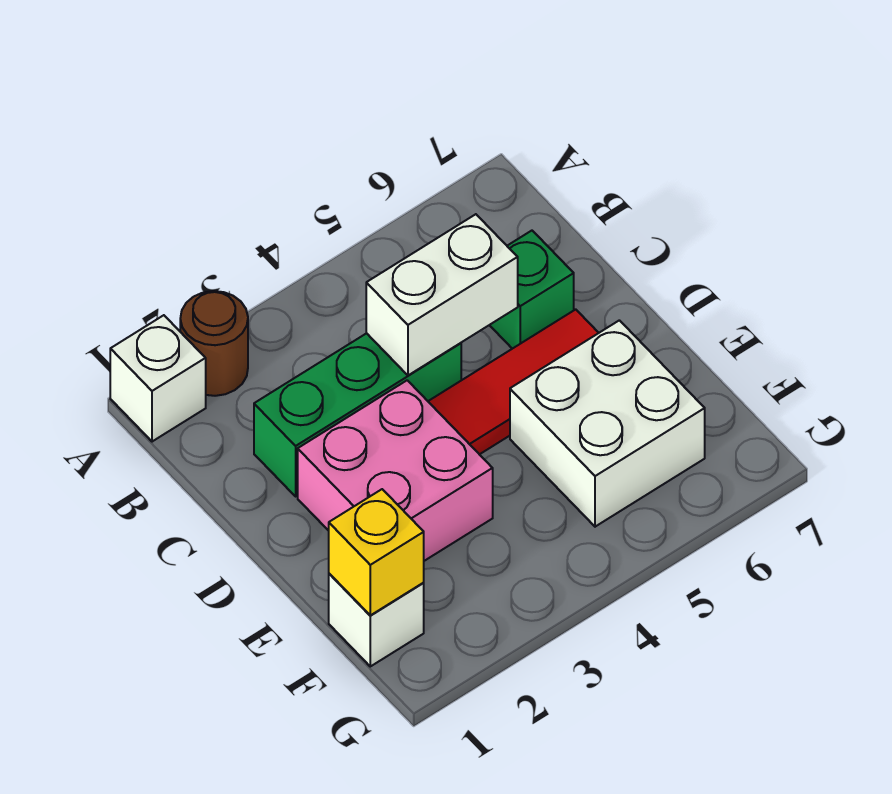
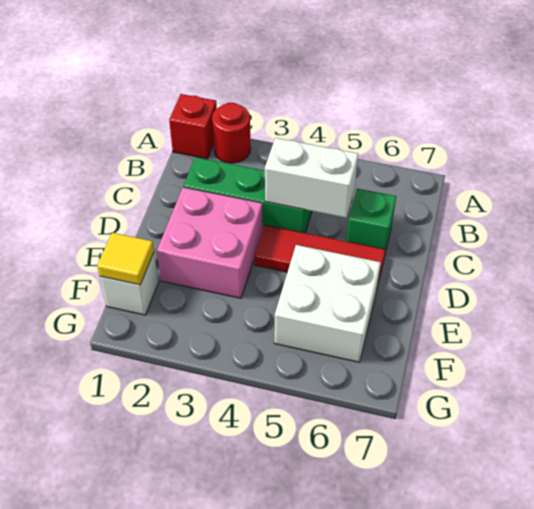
white 1x1 brick [110,315,206,442] -> red 1x1 brick [169,94,217,159]
brown 1x1 round brick [180,291,248,396] -> red 1x1 round brick [212,103,251,163]
yellow 1x1 brick [329,489,424,615] -> yellow 1x1 tile [97,233,154,285]

